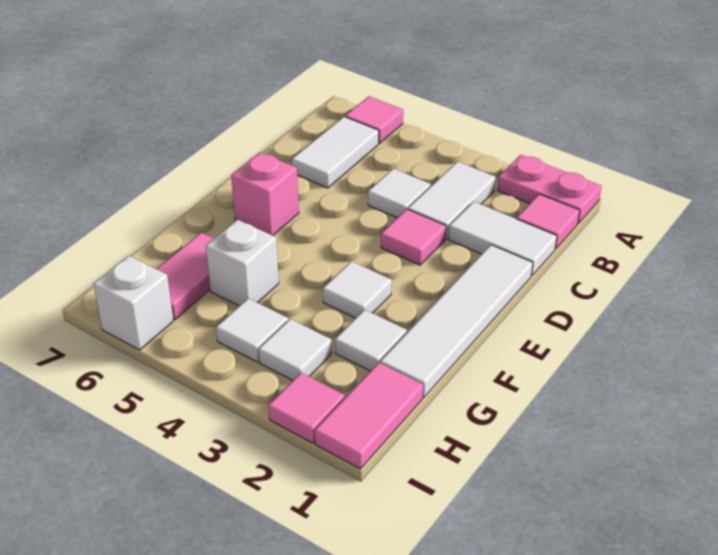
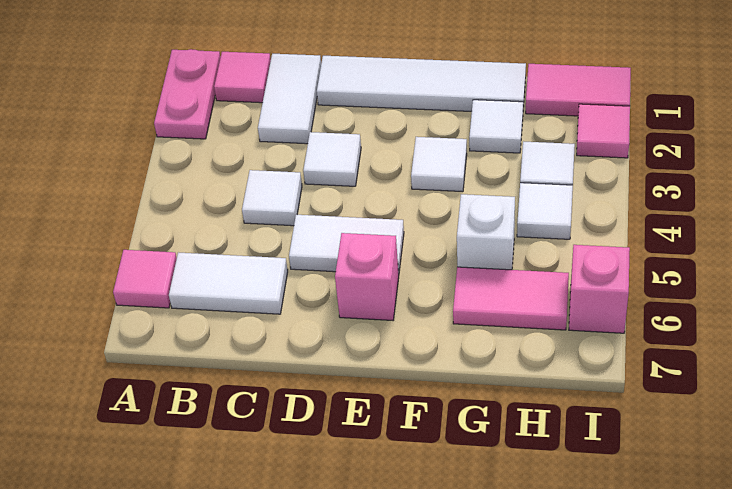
white 1x2 tile [408,162,496,239] -> white 1x2 tile moved to [289,215,404,274]
pink 1x1 tile [381,209,446,265] -> white 1x1 tile [303,132,361,186]
white 1x1 brick [94,256,173,350] -> pink 1x1 brick [569,245,630,333]

